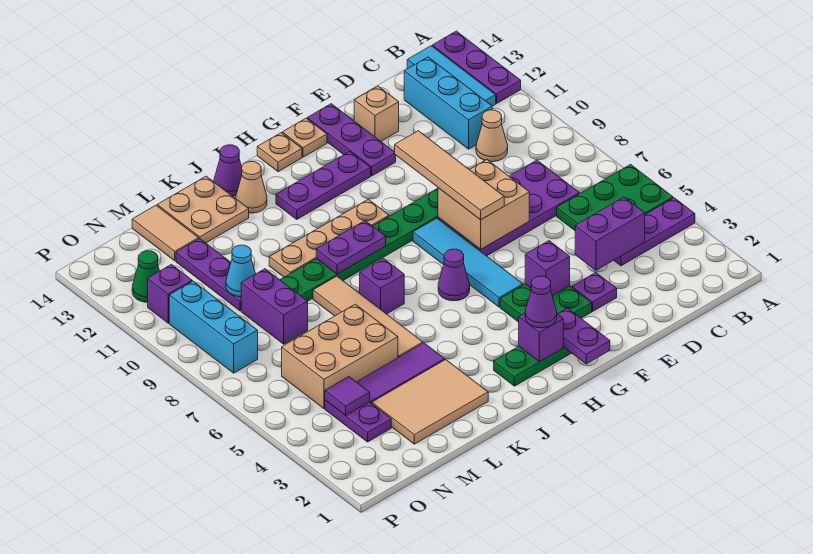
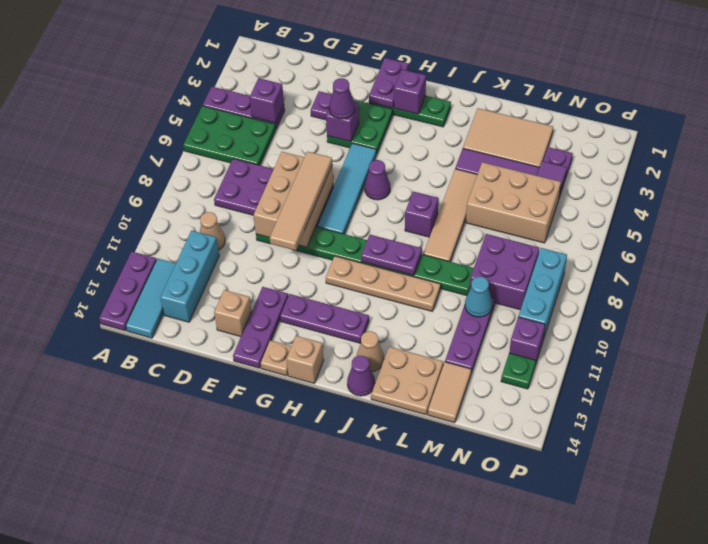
purple 1x2 brick [575,197,645,270] -> purple 1x1 brick [250,78,284,123]
tan 2x2 brick [438,160,529,250] -> tan 2x3 brick [254,152,333,247]
purple 1x1 cone [525,276,557,328] -> purple 1x1 cone moved to [329,78,355,119]
tan 1x1 plate [257,133,302,172] -> tan 1x1 brick [287,336,324,383]
purple 1x2 brick [241,269,308,344] -> purple 2x2 brick [470,234,539,310]
green 1x1 cone [132,251,159,302] -> green 1x1 plate [501,353,536,389]

